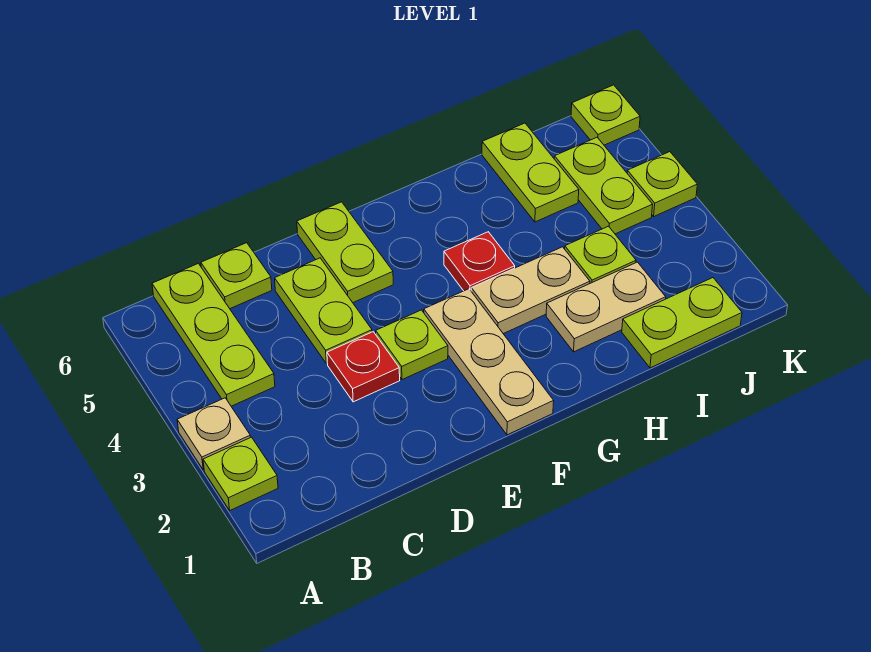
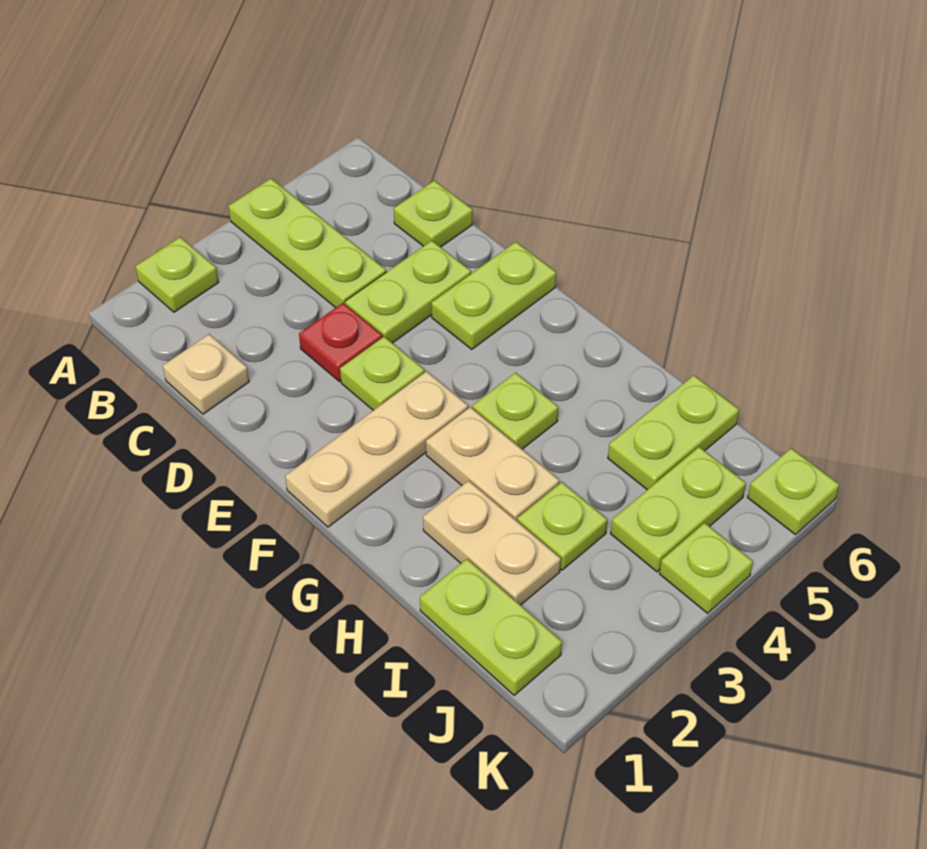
tan 1x1 plate [177,398,251,470] -> tan 1x1 plate moved to [163,334,249,414]
lime 1x3 plate [152,263,275,406] -> lime 1x3 plate turned to [229,179,386,308]
red 1x1 plate [444,232,515,291] -> lime 1x1 plate [472,373,558,449]

